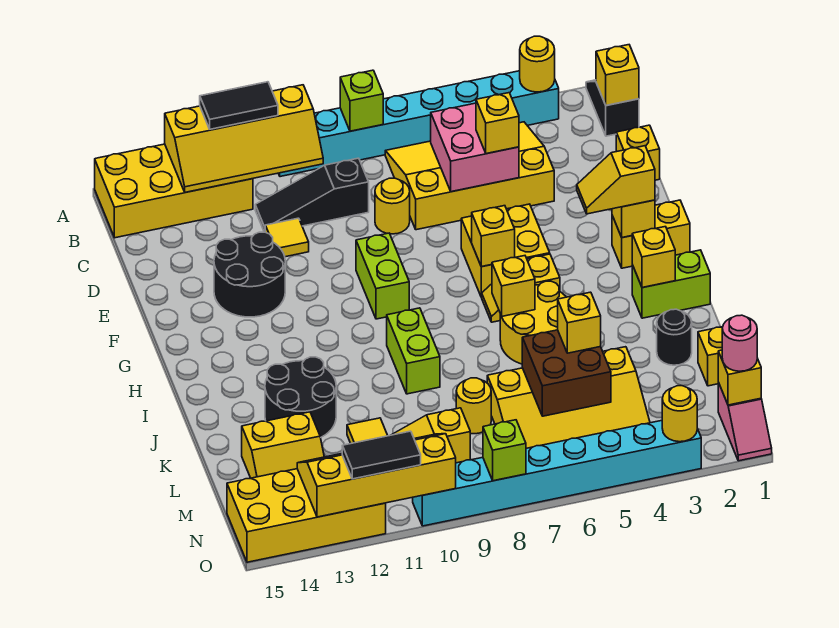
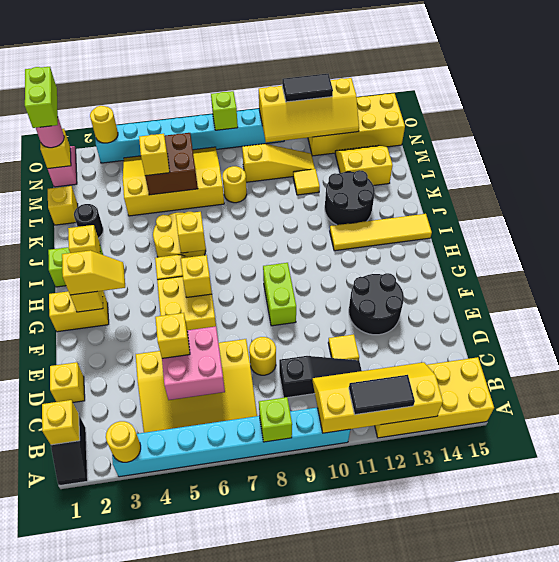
lime 1x2 brick [387,308,440,394] -> lime 1x2 brick moved to [25,67,58,128]
none -> yellow 1x4 tile [330,214,432,251]

